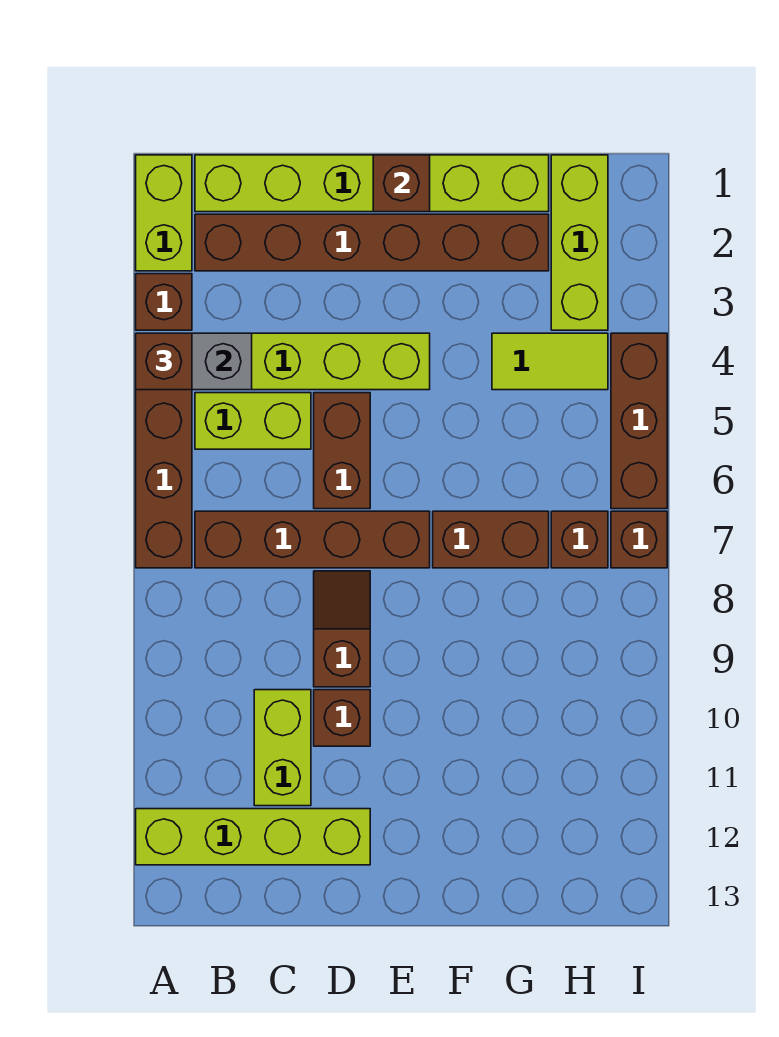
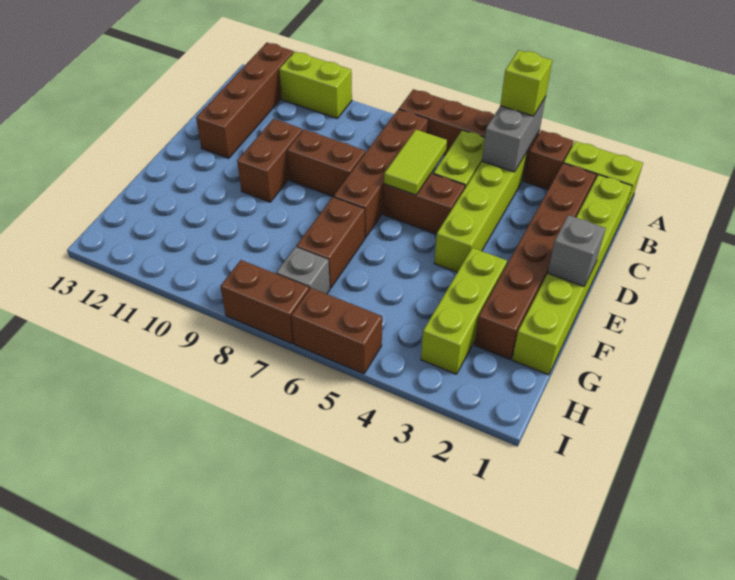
brown 1x1 brick [136,333,192,390] -> lime 1x1 brick [500,50,552,116]
lime 1x4 brick [136,809,370,865] -> brown 1x4 brick [196,43,294,158]
lime 1x2 brick [254,690,311,806] -> lime 1x2 brick moved to [279,52,352,118]
brown 1x2 slope [314,571,370,687] -> brown 1x2 brick [287,129,365,197]
brown 1x1 brick [314,690,370,746] -> brown 1x2 brick [237,119,303,202]
brown 1x1 brick [373,155,430,212] -> grey 1x1 brick [548,215,606,286]
lime 1x2 tile [492,333,608,390] -> lime 1x2 tile moved to [384,130,447,195]
lime 1x3 brick [551,155,608,330] -> lime 1x3 brick turned to [421,248,507,374]
brown 1x1 brick [551,511,608,568] -> grey 1x1 brick [276,247,330,294]
brown 1x3 brick [611,333,667,509] -> brown 1x2 brick [291,288,382,374]
brown 1x1 brick [611,511,667,568] -> brown 1x2 brick [220,260,309,343]

